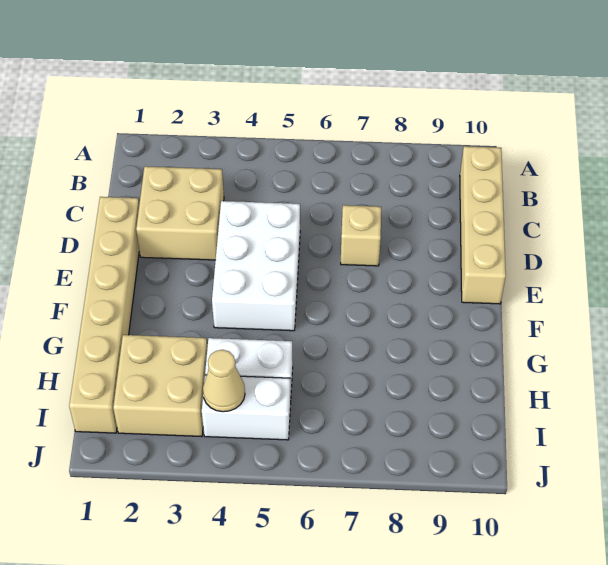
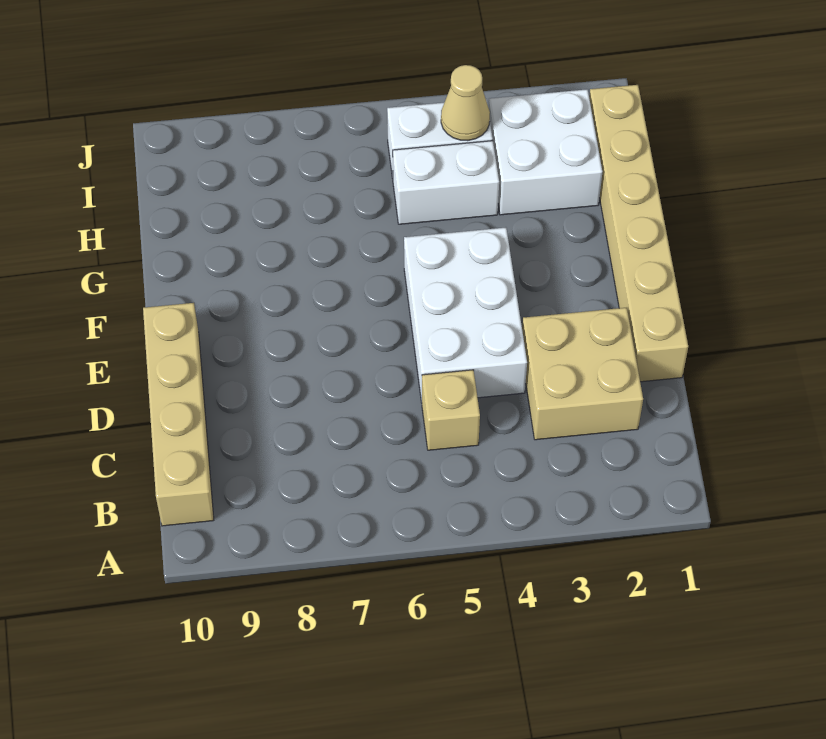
tan 1x1 brick [341,205,381,266] -> tan 1x1 brick moved to [422,370,480,450]
tan 2x2 brick [113,335,207,437] -> white 2x2 brick [488,89,603,215]

